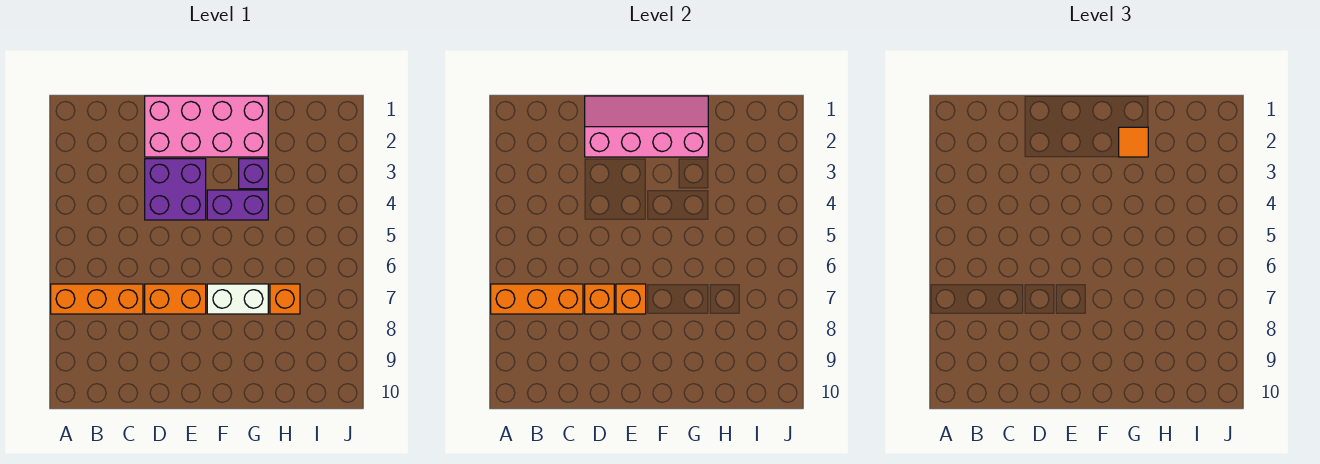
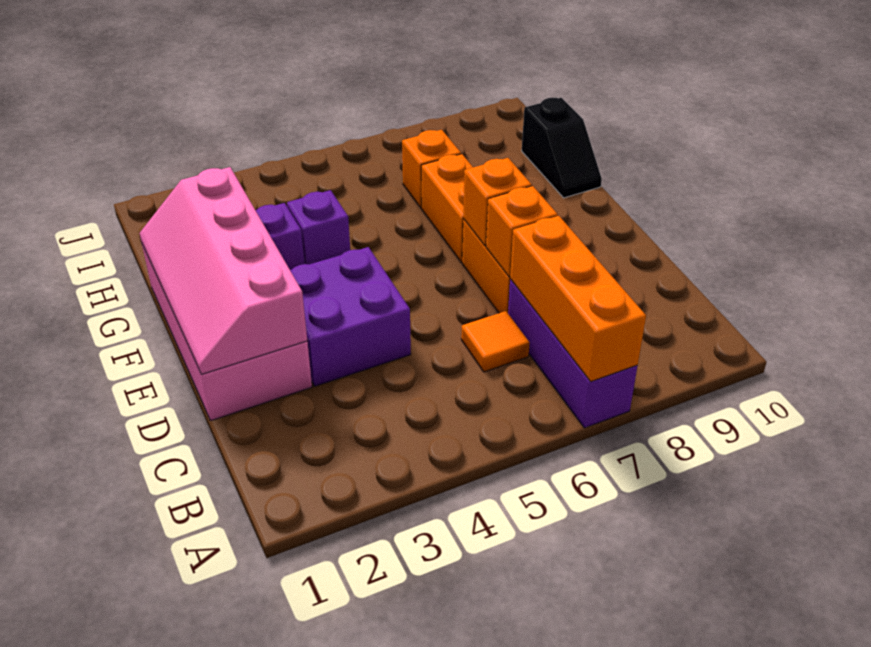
orange 1x3 brick [51,284,143,314] -> purple 1x3 brick [508,279,637,428]
purple 1x2 brick [207,190,268,220] -> purple 1x1 brick [287,190,350,264]
white 1x2 brick [207,284,268,314] -> orange 1x2 brick [421,154,473,262]
orange 1x1 tile [1119,127,1148,157] -> orange 1x1 tile moved to [461,311,530,372]
none -> black 1x2 slope [522,98,602,198]

